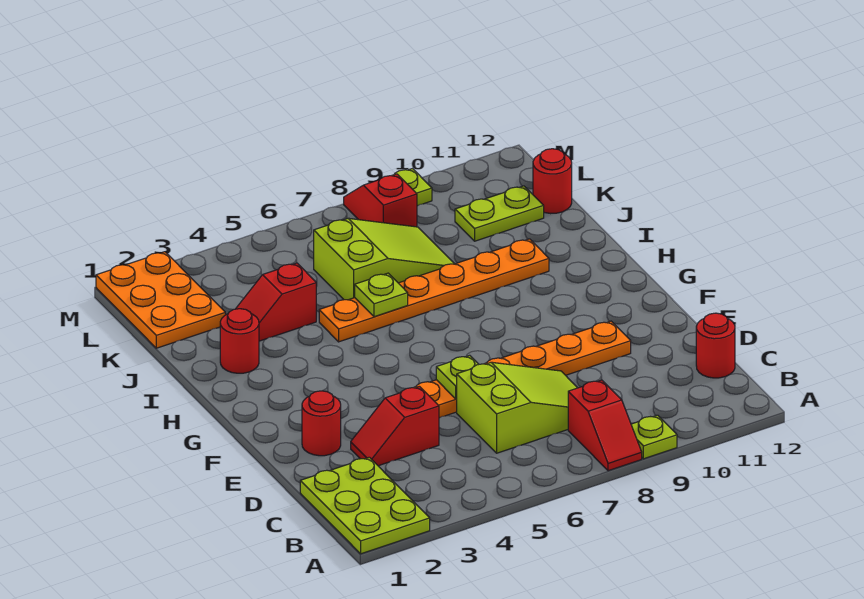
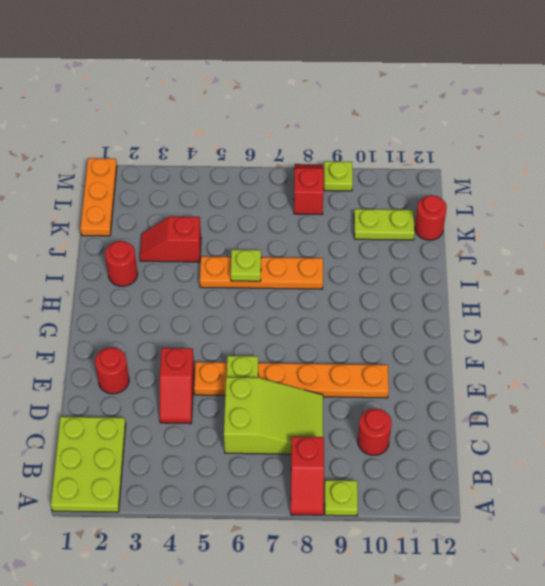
red 1x1 round brick [696,313,735,378] -> red 1x1 round brick moved to [358,408,392,455]
red 1x2 slope [351,386,439,466] -> red 1x2 slope turned to [160,348,194,424]
orange 1x6 plate [319,239,549,342] -> orange 1x4 plate [200,256,323,289]
lime 2x3 slope [314,218,454,300] -> none
orange 2x3 plate [96,252,225,348] -> orange 1x3 plate [80,158,117,236]

